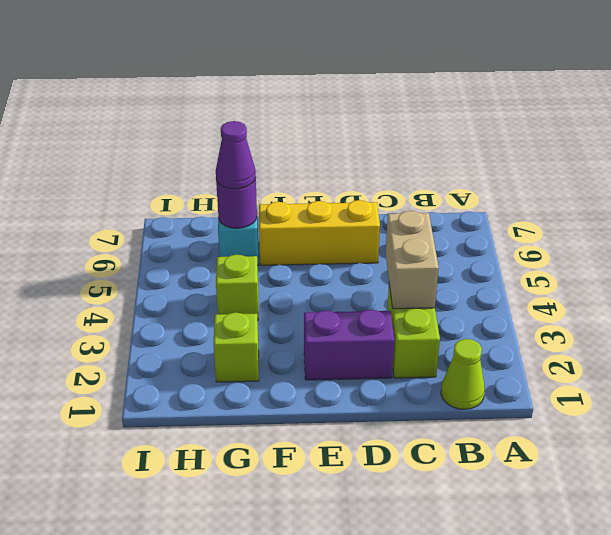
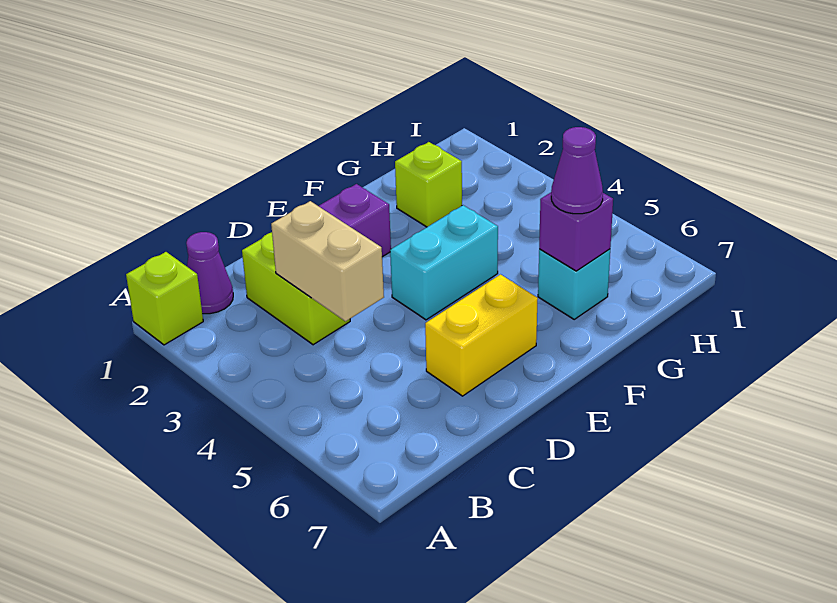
lime 1x1 cone [441,339,485,409] -> purple 1x1 cone [186,232,233,314]
yellow 1x3 brick [259,200,380,265] -> yellow 1x2 brick [425,275,538,396]
none -> cyan 1x2 brick [390,205,498,320]
lime 1x1 brick [216,254,258,320] -> lime 1x1 brick moved to [126,252,203,345]
purple 1x1 round brick [216,178,257,228] -> purple 1x1 brick [539,193,613,271]

